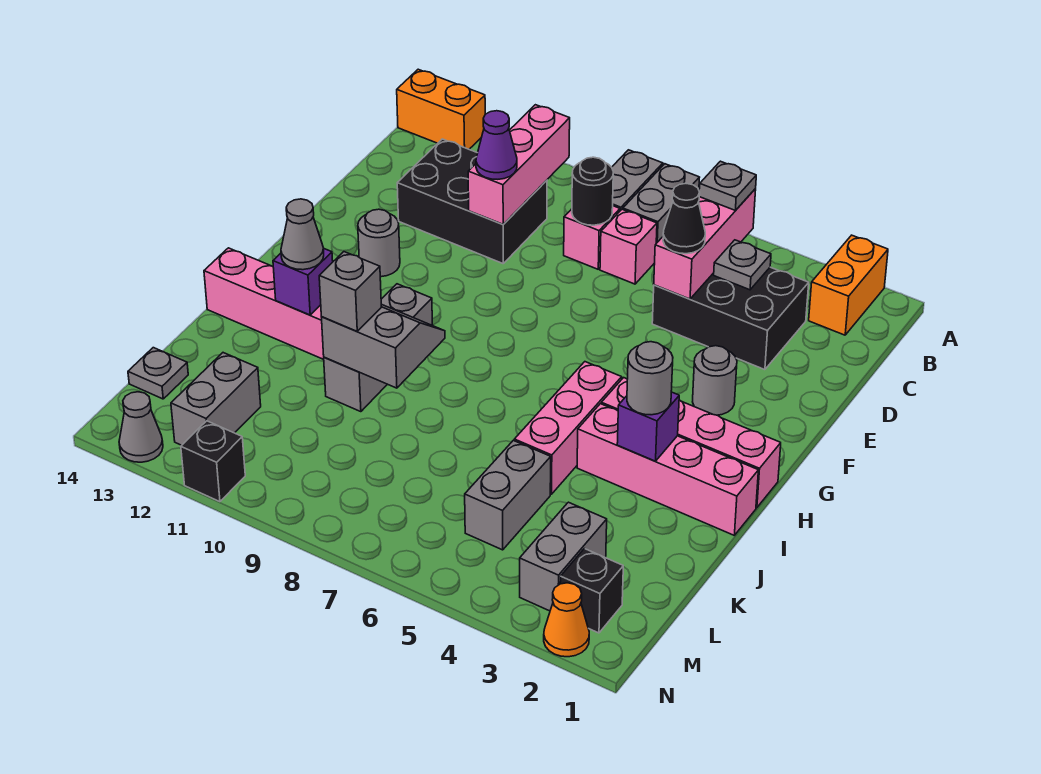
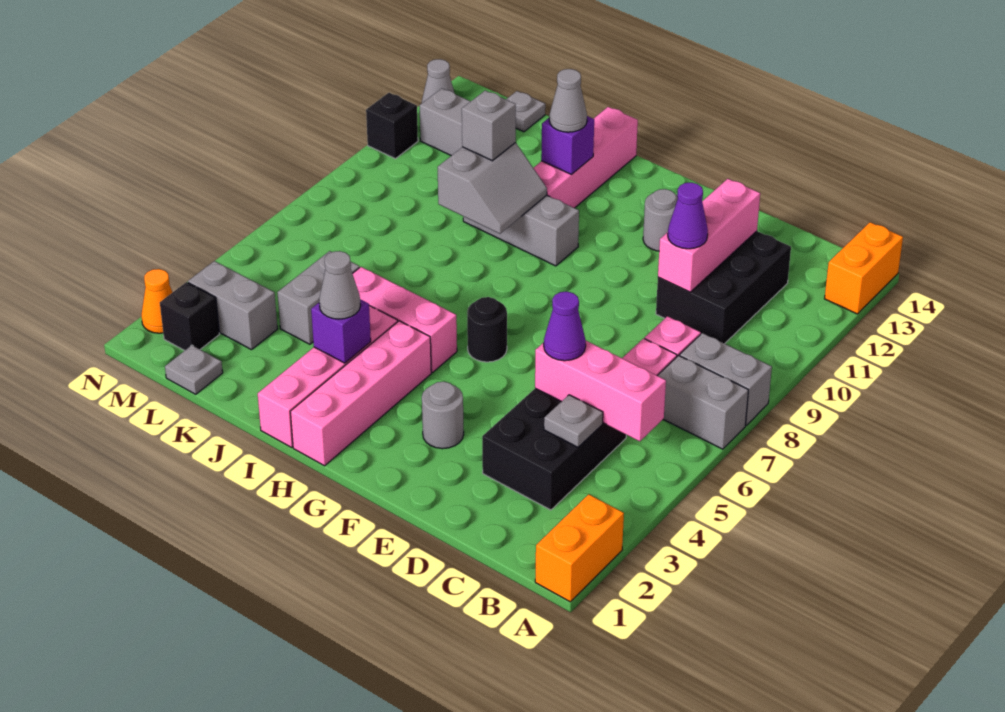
orange 1x2 brick [809,235,888,335] -> orange 1x2 brick turned to [535,494,624,602]
grey 1x1 plate [699,161,756,210] -> grey 1x1 plate moved to [165,345,223,394]
pink 1x3 brick [468,105,570,224] -> pink 1x3 brick turned to [658,179,760,292]
black 1x1 round brick [572,157,613,225] -> black 1x1 round brick moved to [467,297,507,362]
black 1x1 cone [663,184,705,254] -> purple 1x1 cone [544,292,586,361]
grey 1x1 round brick [627,342,673,415] -> grey 1x1 cone [319,251,361,319]
grey 1x2 brick [465,440,551,550] -> grey 1x2 brick turned to [277,251,360,344]

